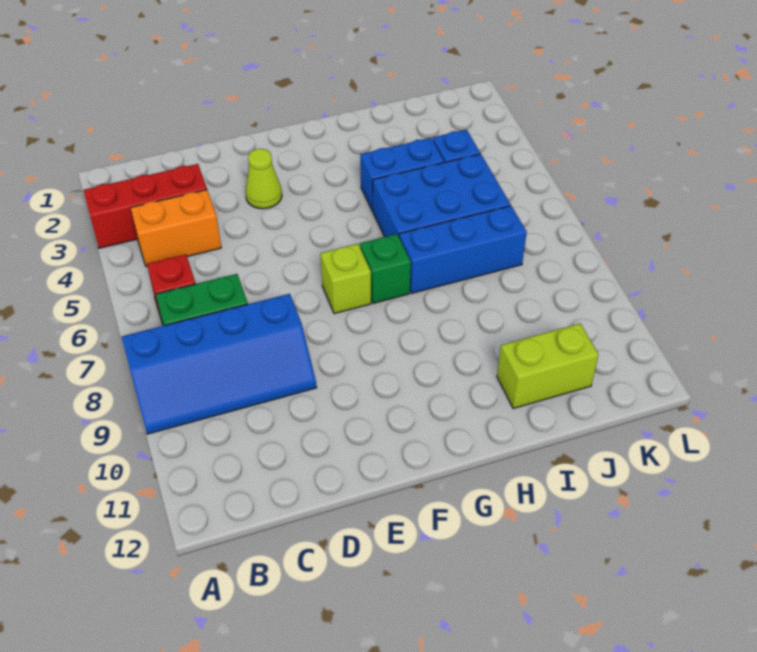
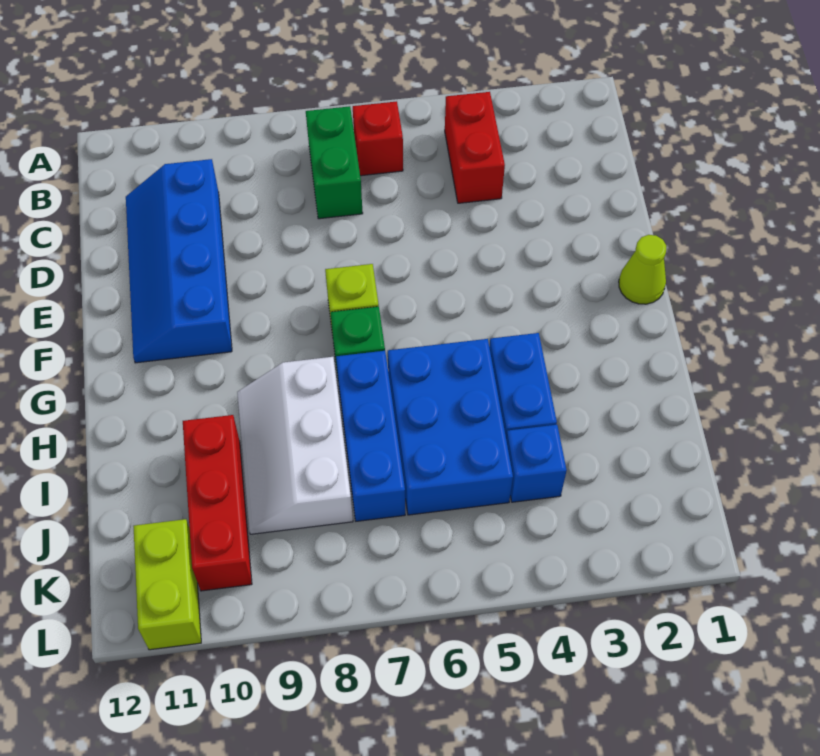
red 1x3 brick [83,164,207,248] -> red 1x3 brick moved to [183,415,252,591]
blue 2x4 slope [122,294,317,434] -> blue 2x4 slope moved to [126,159,232,363]
orange 1x2 brick [131,190,221,266] -> red 1x2 brick [445,92,505,203]
lime 1x1 cone [245,149,282,209] -> lime 1x1 cone moved to [619,235,666,304]
none -> white 2x3 slope [237,357,353,534]
lime 1x2 brick [497,323,599,409] -> lime 1x2 brick moved to [133,519,201,650]

